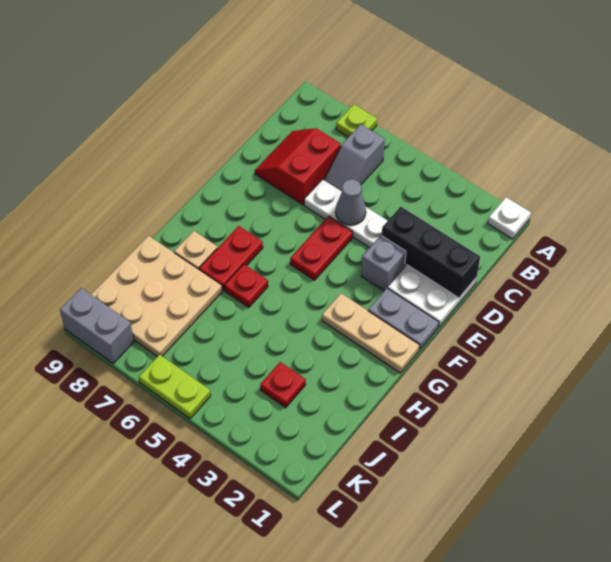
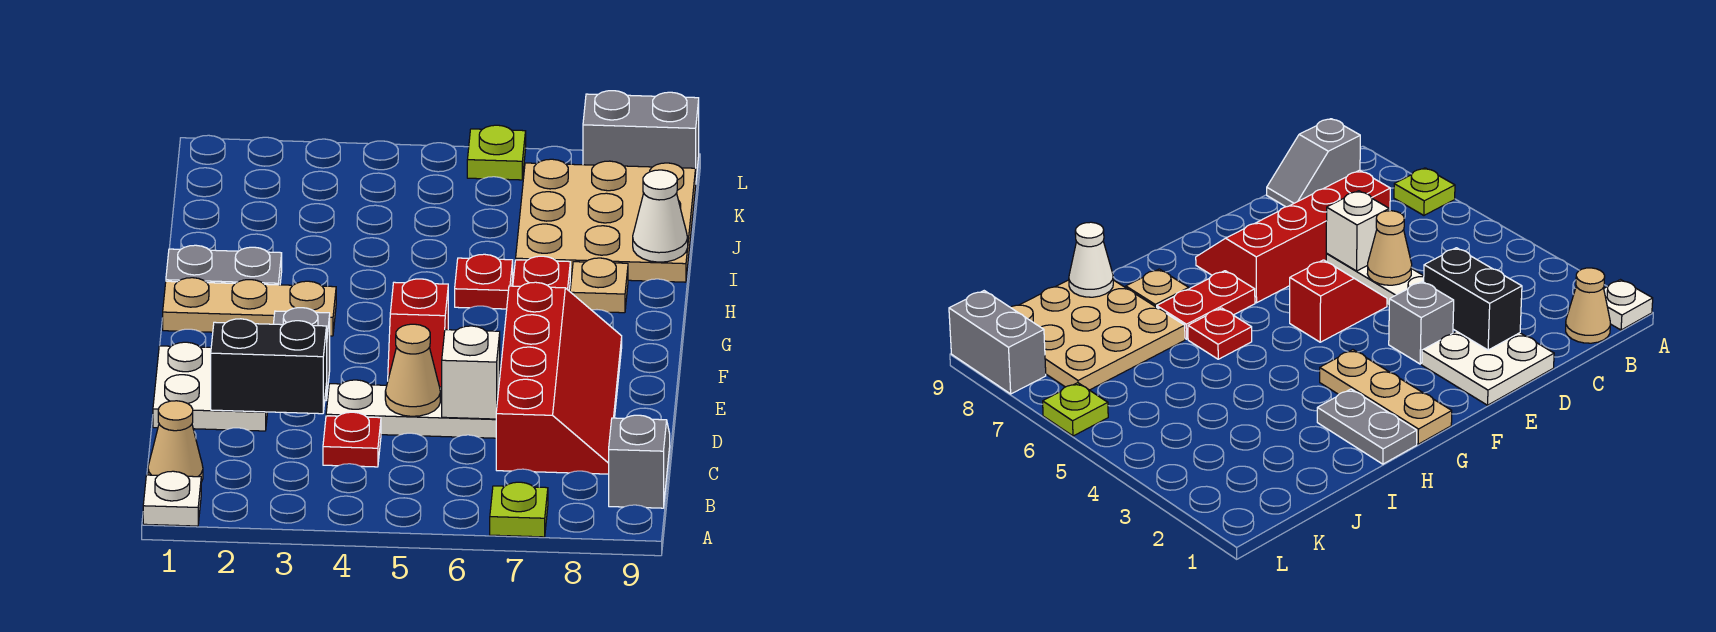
none -> tan 1x1 cone [148,401,203,482]
grey 1x2 slope [324,124,385,191] -> grey 1x2 slope moved to [609,415,670,508]
red 2x2 slope [255,128,341,205] -> red 2x4 slope [496,282,622,474]
black 1x3 brick [382,207,480,298] -> black 1x2 brick [211,319,327,414]
grey 1x1 cone [336,179,366,225] -> tan 1x1 cone [385,324,440,416]
none -> white 1x1 brick [442,326,500,419]
red 1x2 plate [290,216,353,280] -> red 1x2 slope [388,279,448,387]
grey 1x2 plate [368,288,439,350] -> grey 1x2 plate moved to [166,245,282,285]
none -> white 1x1 cone [633,170,688,262]
red 1x1 plate [260,362,306,408] -> red 1x1 plate moved to [323,412,381,467]
lime 1x2 plate [139,354,211,418] -> lime 1x1 plate [467,125,526,180]

